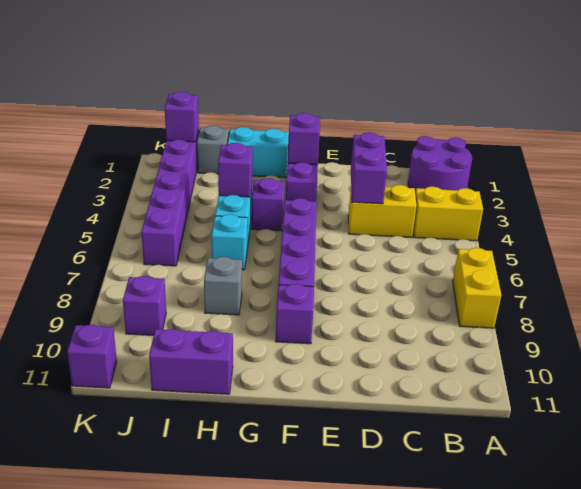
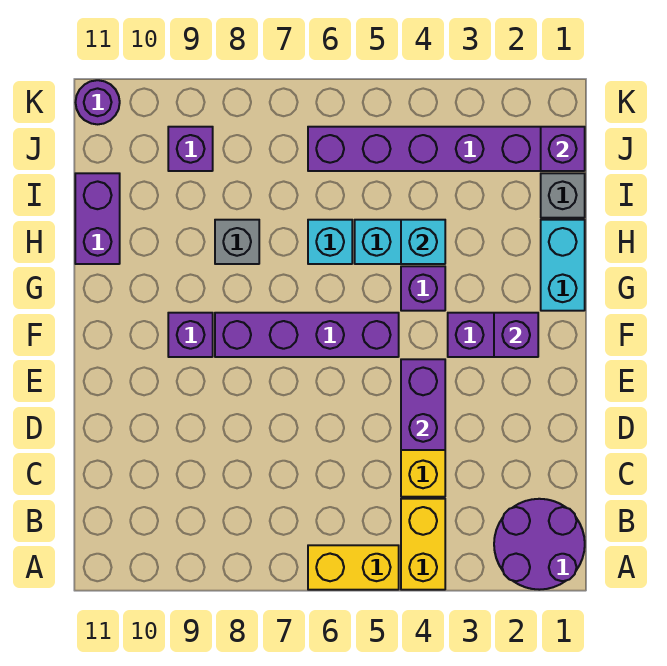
yellow 1x2 brick [453,248,501,328] -> yellow 1x2 brick moved to [308,545,399,590]
purple 1x2 brick [351,132,387,204] -> purple 1x2 brick turned to [401,359,445,450]
purple 1x1 brick [218,143,253,197] -> cyan 1x1 brick [401,220,445,264]
purple 1x1 brick [67,325,117,388] -> purple 1x1 round brick [76,80,120,124]

